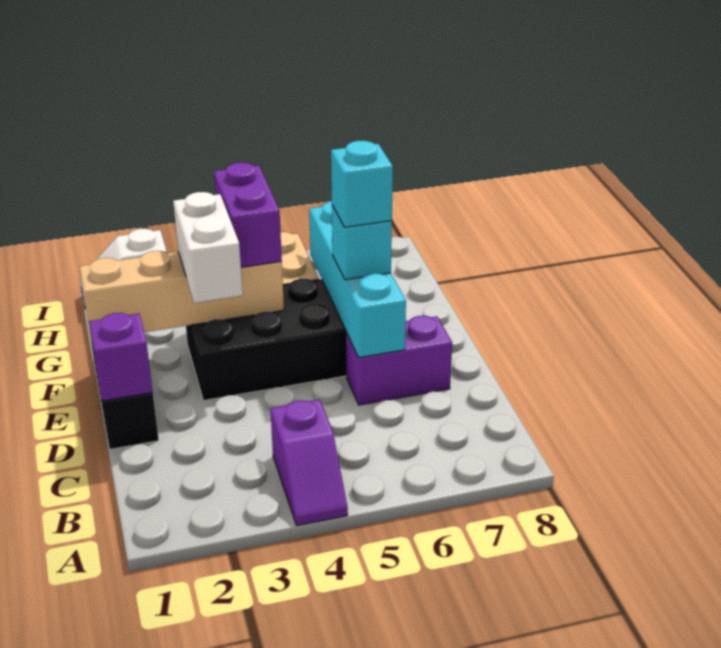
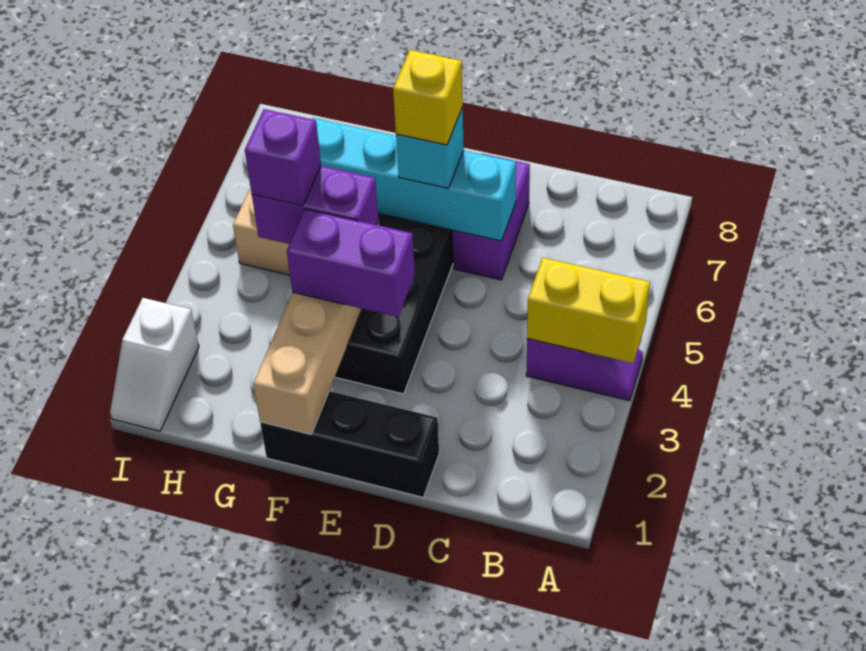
none -> yellow 1x2 brick [527,258,650,363]
purple 1x1 brick [89,313,153,401] -> purple 1x1 brick moved to [245,109,321,206]
white 1x2 brick [173,192,243,303] -> purple 1x2 brick [287,209,415,317]
cyan 1x1 brick [331,140,393,227] -> yellow 1x1 brick [393,50,463,145]

